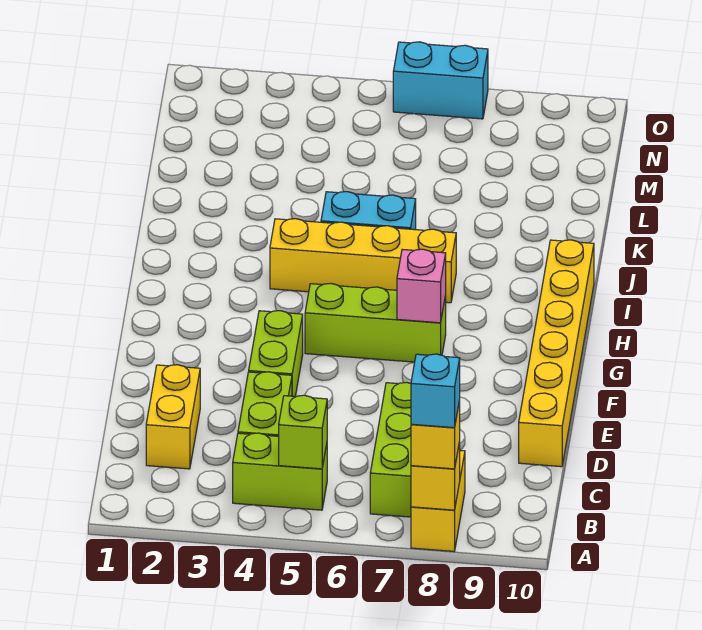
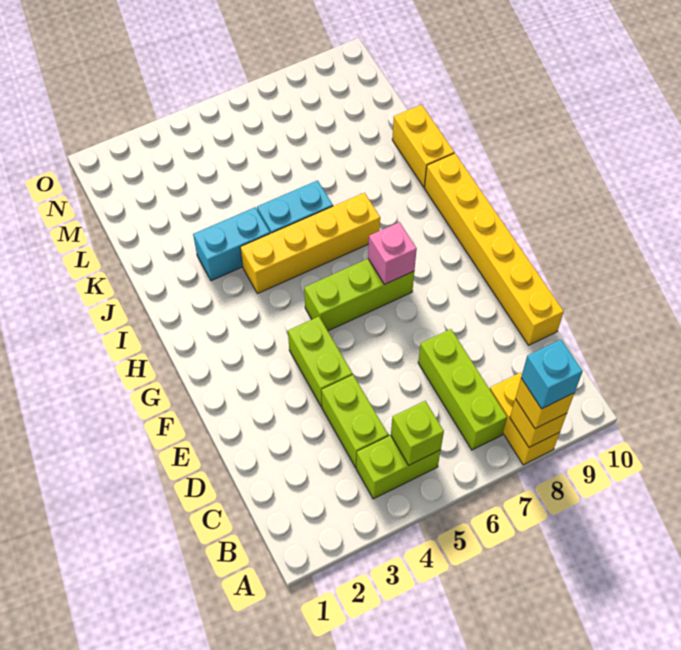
yellow 1x2 brick [146,365,200,469] -> yellow 1x2 brick moved to [392,105,454,187]
cyan 1x2 brick [393,42,488,119] -> cyan 1x2 brick moved to [193,207,270,281]

